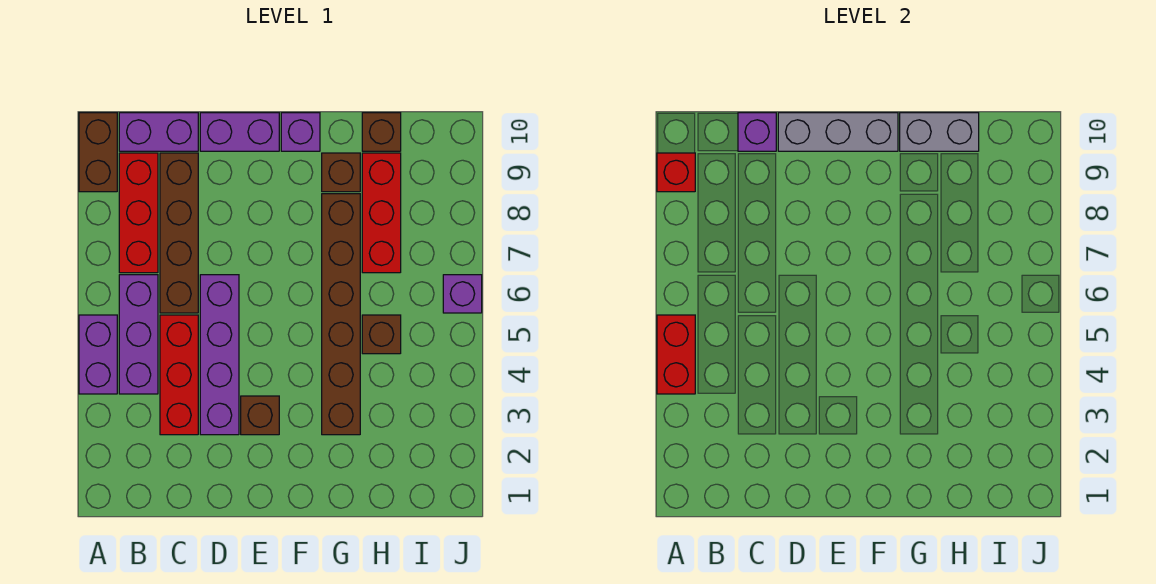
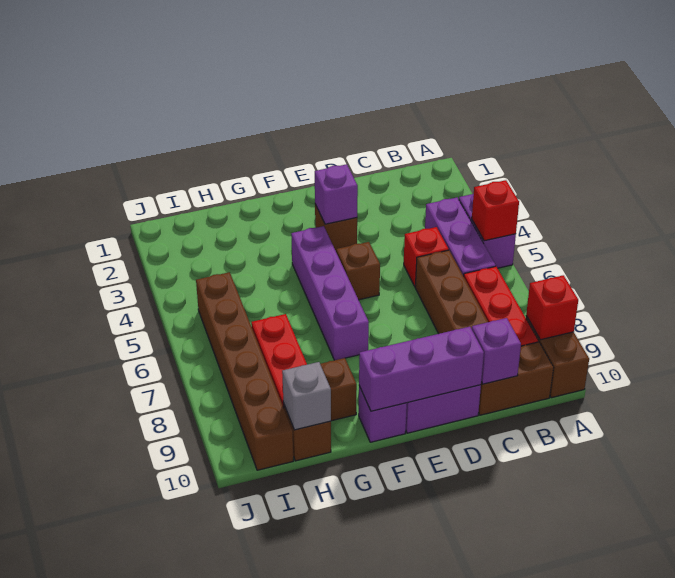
red 1x2 brick [657,315,695,394] -> red 1x1 brick [472,180,519,241]
purple 1x2 brick [119,113,198,151] -> brown 1x2 brick [478,342,554,415]
red 1x3 brick [160,315,198,435] -> red 1x1 brick [404,227,449,286]
purple 1x4 brick [200,275,239,435] -> purple 1x4 brick moved to [291,226,369,360]
grey 1x3 brick [778,113,898,151] -> purple 1x3 brick [359,327,484,411]
brown 1x6 brick [322,194,360,435] -> brown 1x6 brick moved to [196,272,293,470]
grey 1x2 brick [900,113,979,151] -> grey 1x1 brick [282,362,331,430]
brown 1x1 brick [362,315,401,354] -> brown 1x1 brick moved to [336,242,380,300]
purple 1x1 brick [443,275,482,313] -> purple 1x1 brick moved to [315,164,358,224]

